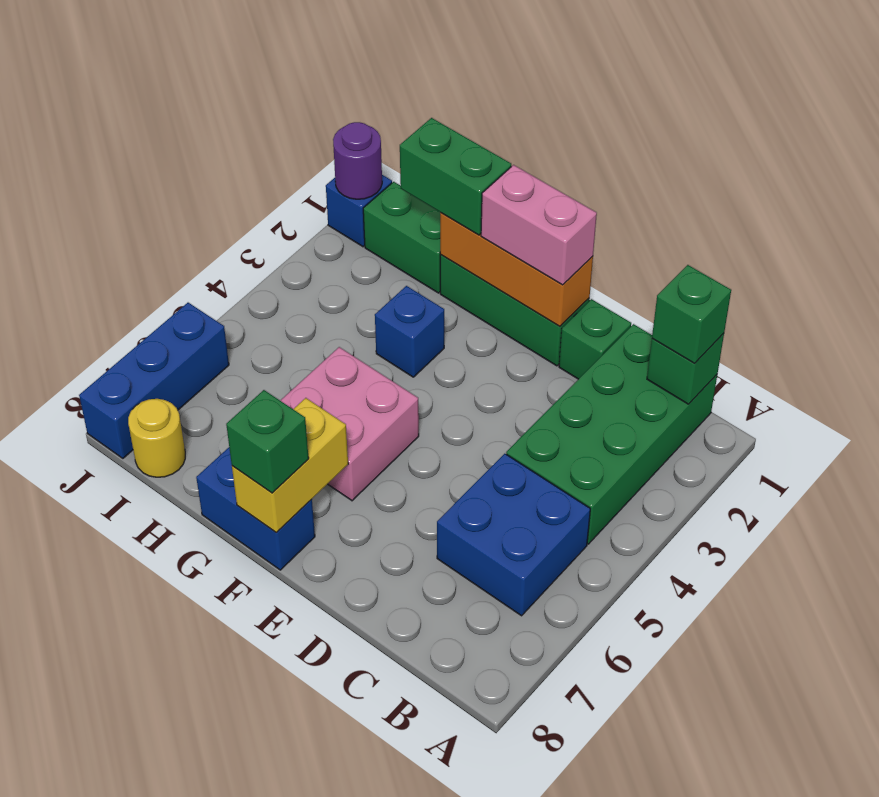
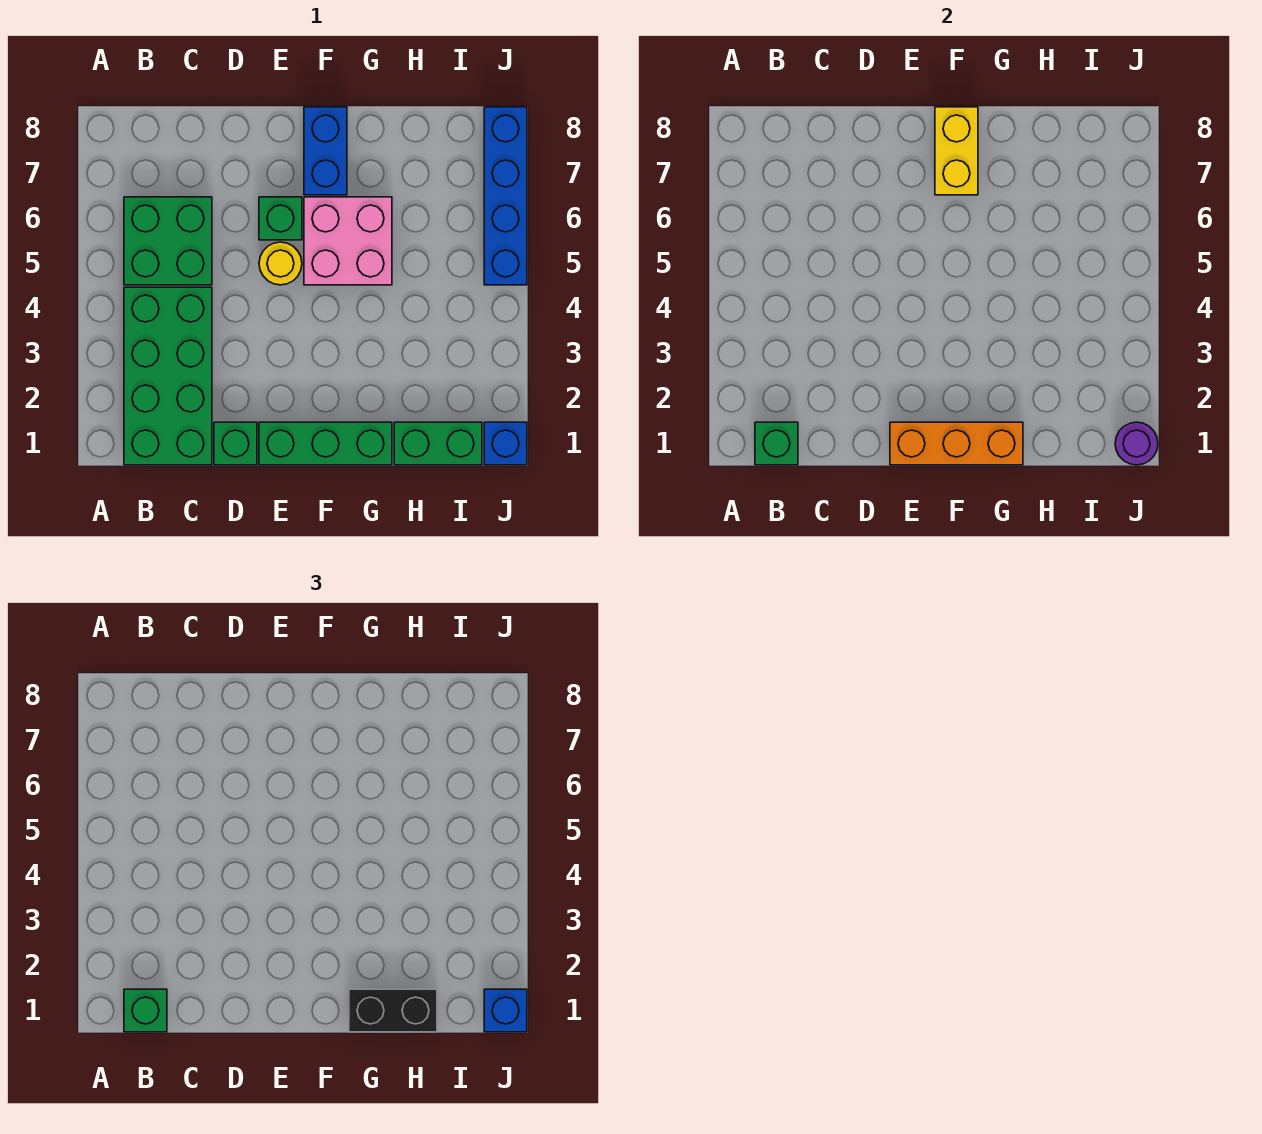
blue 2x2 brick [437,454,590,616] -> green 2x2 brick [124,197,212,285]
pink 1x2 brick [481,165,597,285] -> none
blue 1x2 brick [196,448,315,570] -> blue 1x2 brick turned to [304,107,347,195]
green 1x1 brick [226,390,309,493] -> green 1x1 brick moved to [259,197,302,240]
green 1x2 brick [400,118,511,235] -> black 1x2 brick [349,989,437,1032]
blue 1x1 brick [375,286,444,377] -> blue 1x1 brick moved to [484,989,527,1032]
yellow 1x1 round brick [128,399,185,477] -> yellow 1x1 round brick moved to [259,242,302,285]
blue 1x3 brick [79,303,229,458] -> blue 1x4 brick [484,107,527,285]

